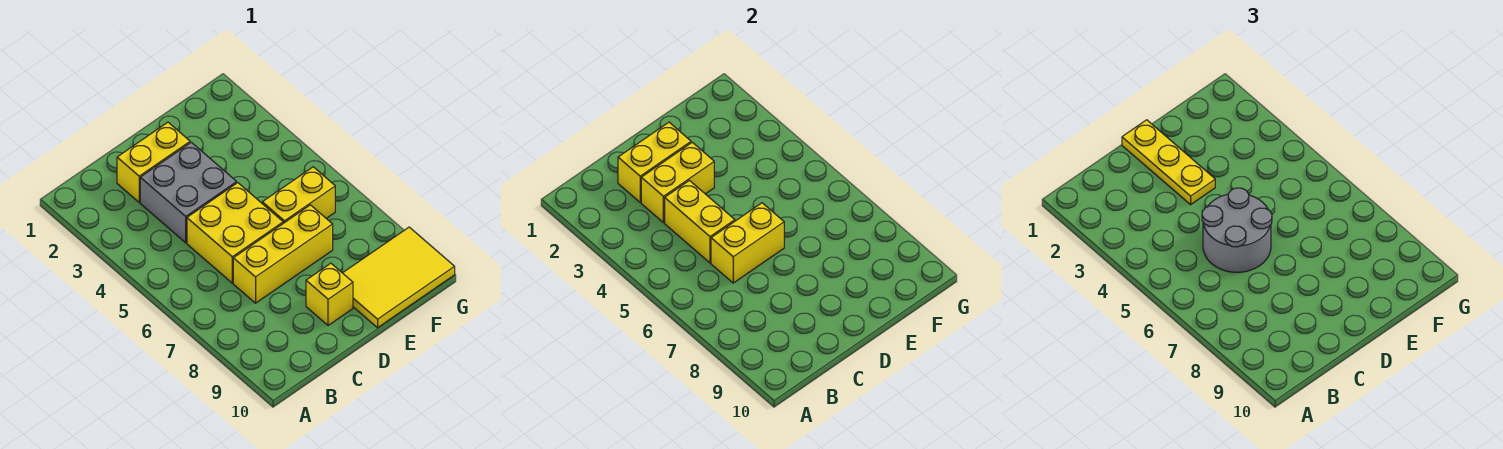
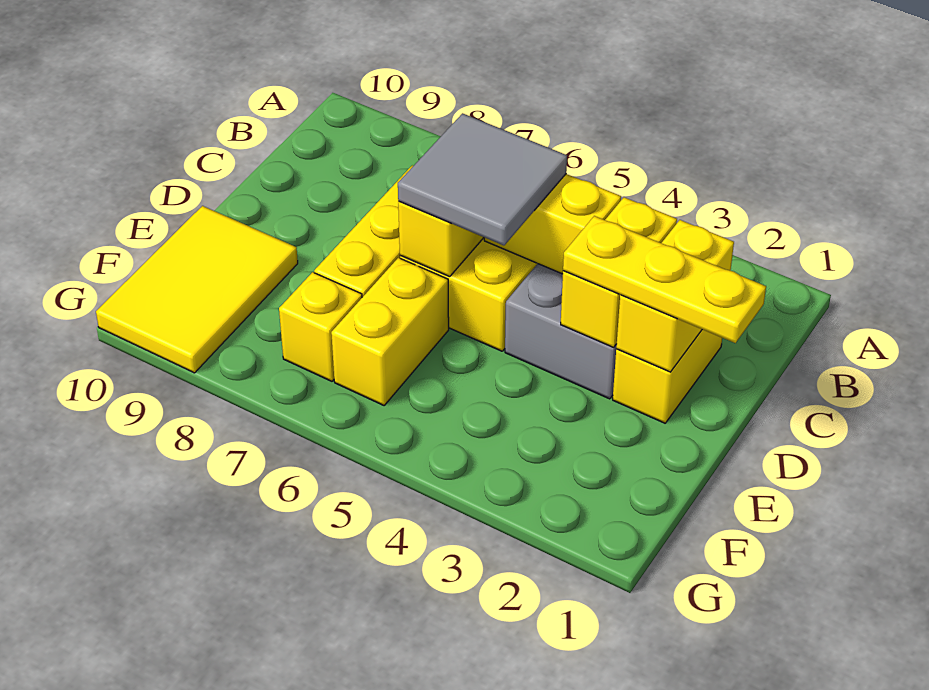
grey 2x2 round brick [1202,188,1272,272] -> grey 2x2 tile [398,113,567,245]
yellow 1x1 brick [306,263,353,326] -> yellow 1x1 brick moved to [279,272,362,381]

